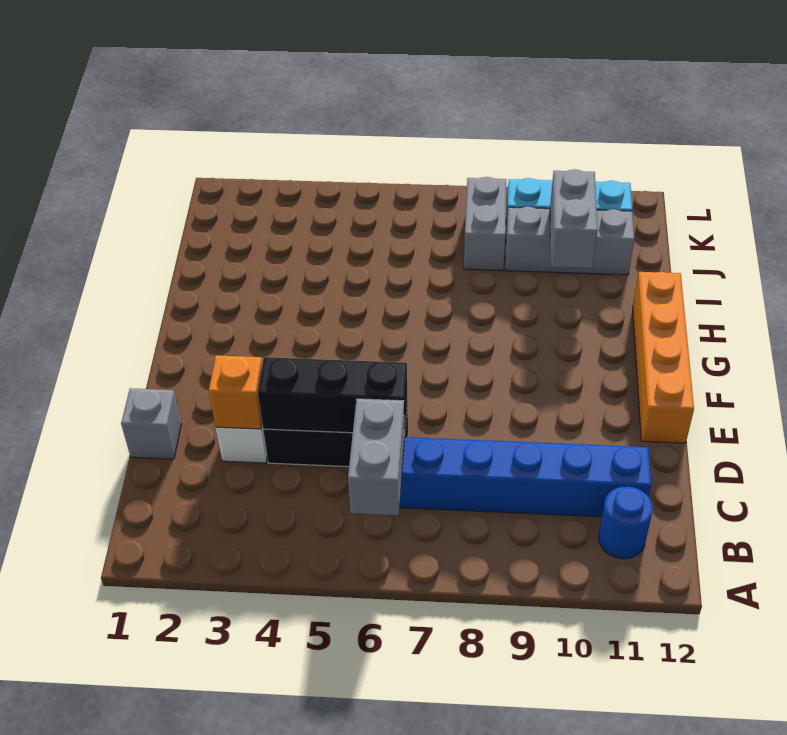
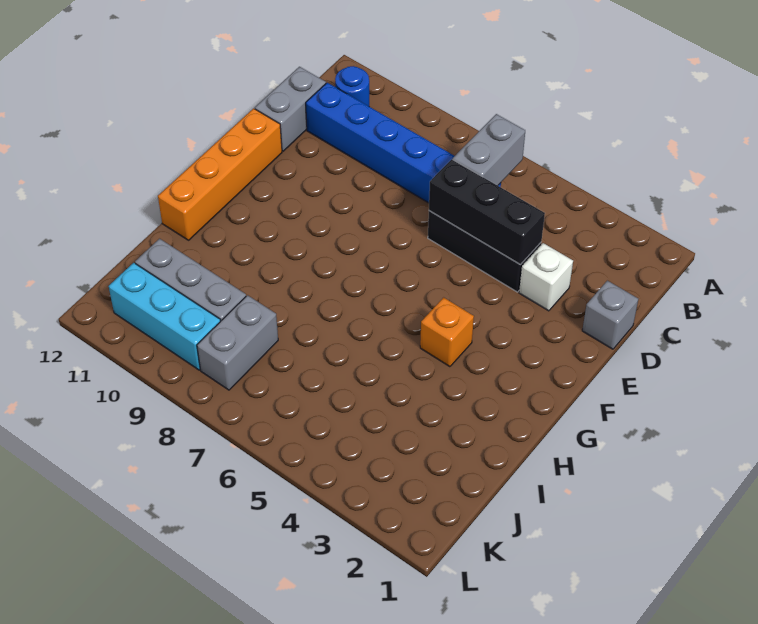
orange 1x1 brick [209,355,262,429] -> orange 1x1 brick moved to [420,297,474,367]
grey 1x2 brick [550,169,597,268] -> grey 1x2 brick moved to [255,67,326,151]

